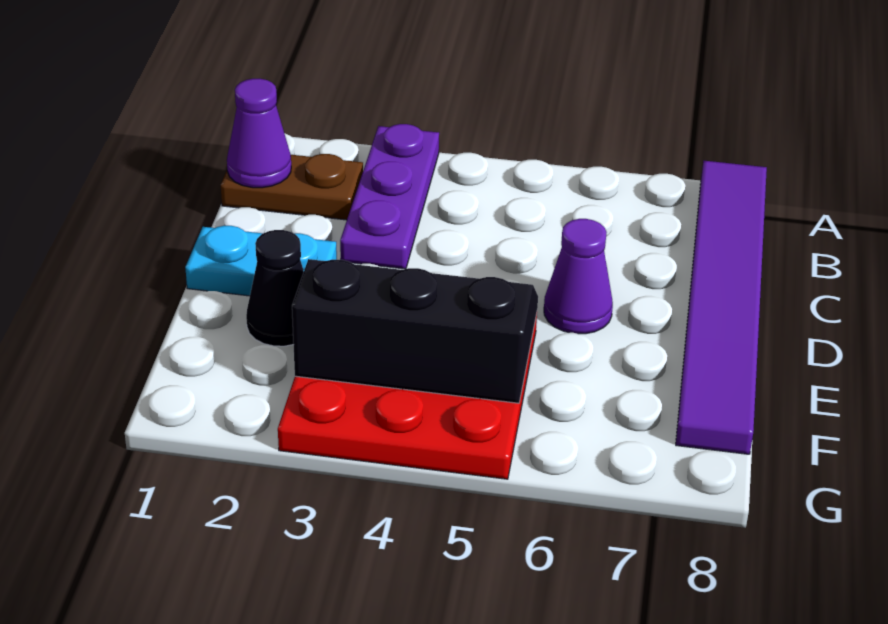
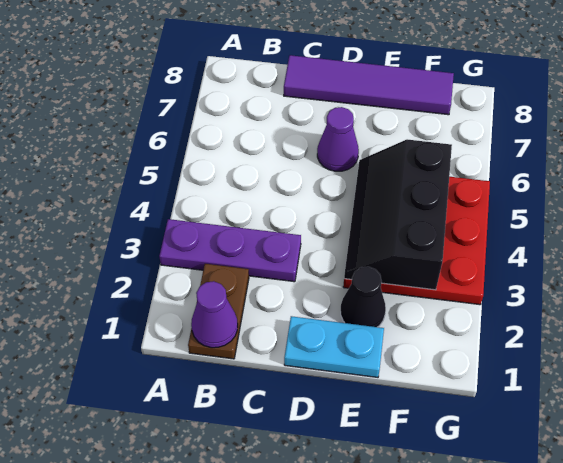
purple 1x6 tile [676,161,767,454] -> purple 1x4 tile [284,55,454,115]
cyan 1x2 plate [185,226,337,296] -> cyan 1x2 plate turned to [284,316,384,377]

